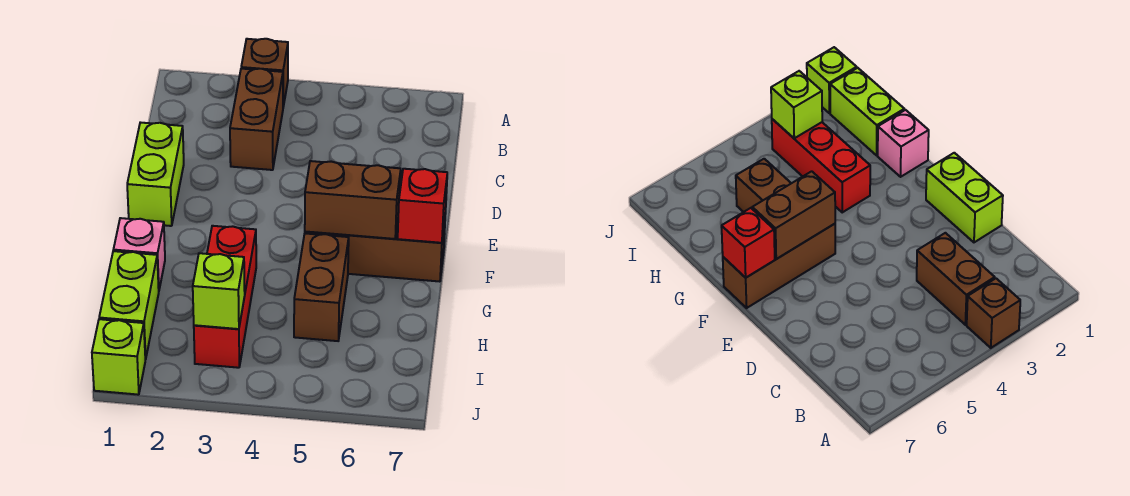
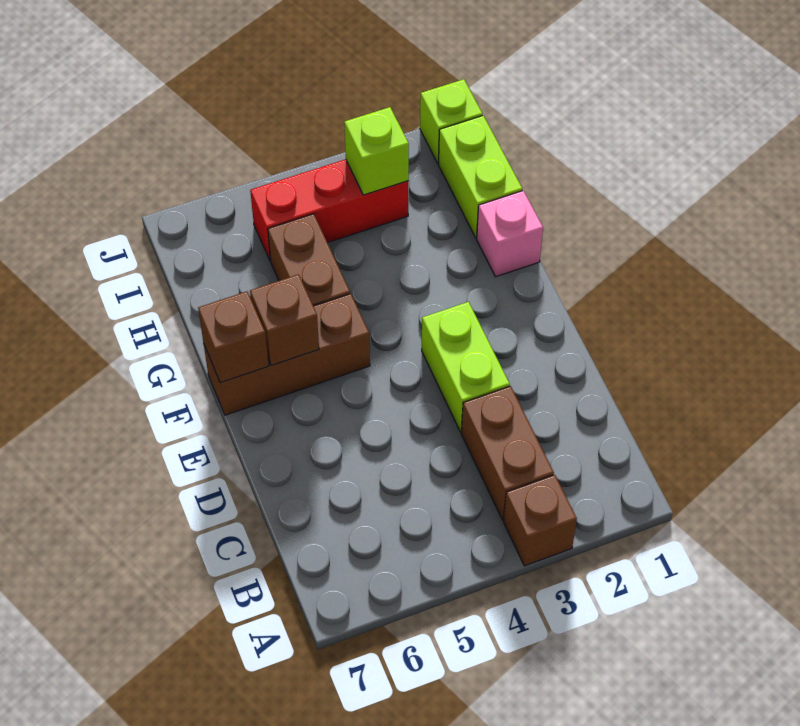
lime 1x2 brick [127,122,184,226] -> lime 1x2 brick moved to [422,302,510,432]
brown 1x2 brick [305,161,401,239] -> brown 1x1 brick [250,274,319,366]
red 1x1 brick [398,169,447,243] -> brown 1x1 brick [198,291,269,383]
red 1x3 brick [194,226,256,368] -> red 1x3 brick turned to [250,159,409,261]

